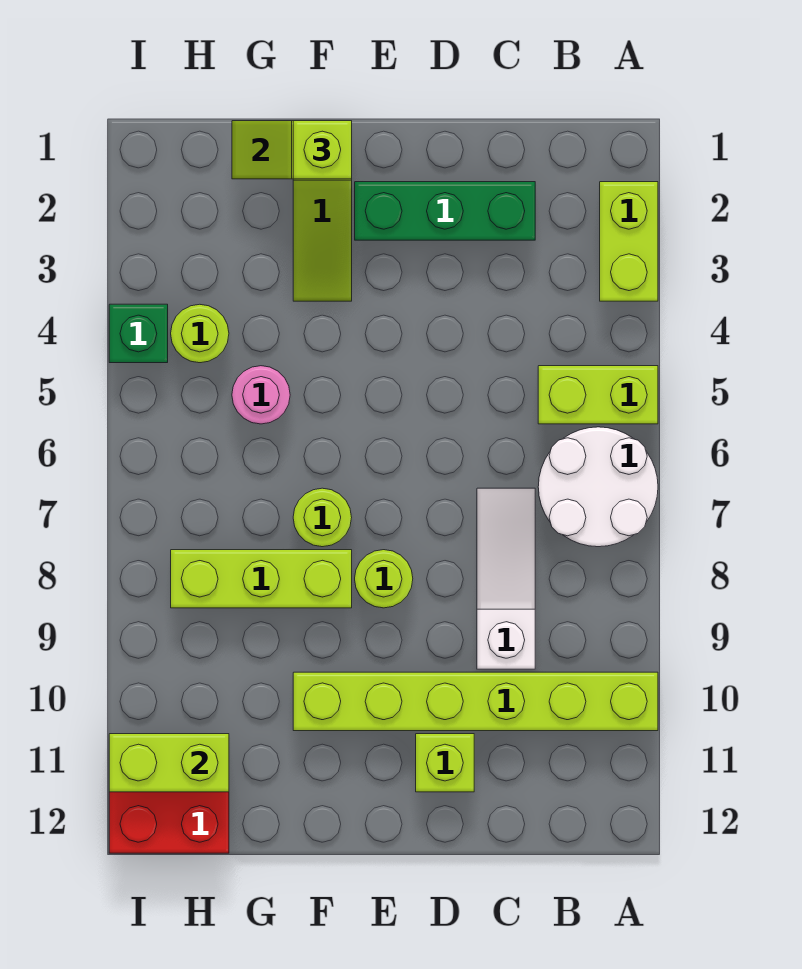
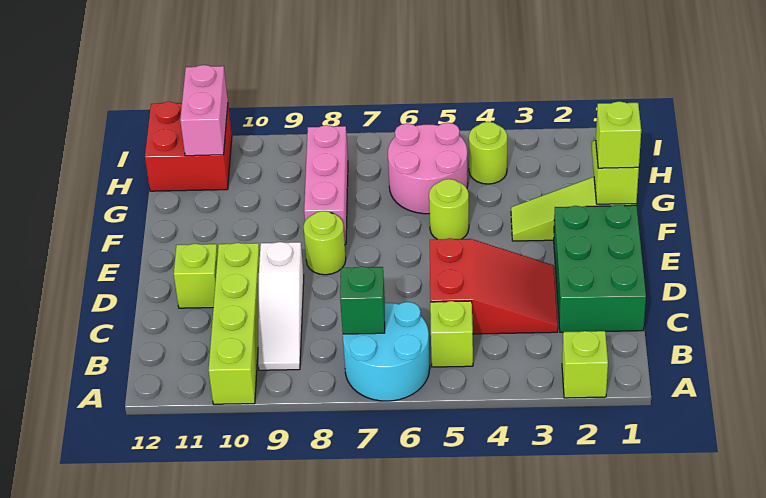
lime 1x2 brick [600,182,658,301] -> lime 1x1 brick [562,331,608,398]
lime 1x2 brick [538,366,658,424] -> lime 1x1 brick [430,301,473,367]
white 2x2 round brick [538,427,658,547] -> cyan 2x2 round brick [343,302,430,401]
lime 1x6 brick [293,672,658,731] -> lime 1x4 brick [209,243,260,404]
green 1x3 brick [355,182,535,240] -> green 2x3 brick [554,205,646,332]
none -> red 2x3 slope [430,238,558,334]
white 1x3 slope [477,488,535,669] -> white 1x3 slope turned to [258,242,304,370]
lime 1x1 round brick [293,488,352,547] -> lime 1x1 round brick moved to [429,179,469,239]
lime 1x3 brick [171,550,352,608] -> pink 1x3 brick [304,125,348,245]
pink 1x1 round brick [232,366,290,424] -> pink 2x2 round brick [388,123,468,214]
lime 1x2 brick [109,734,229,792] -> pink 1x2 brick [180,65,228,156]
green 1x1 brick [109,304,168,363] -> green 1x1 brick moved to [340,267,385,334]

